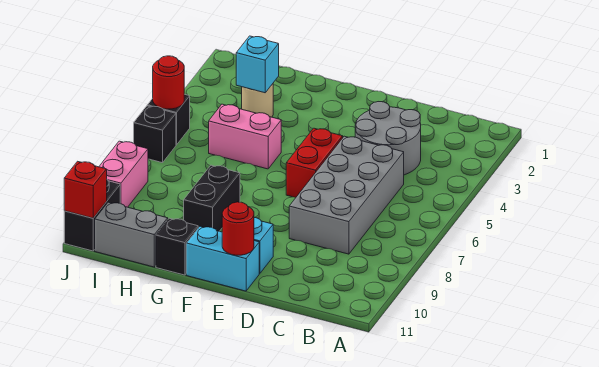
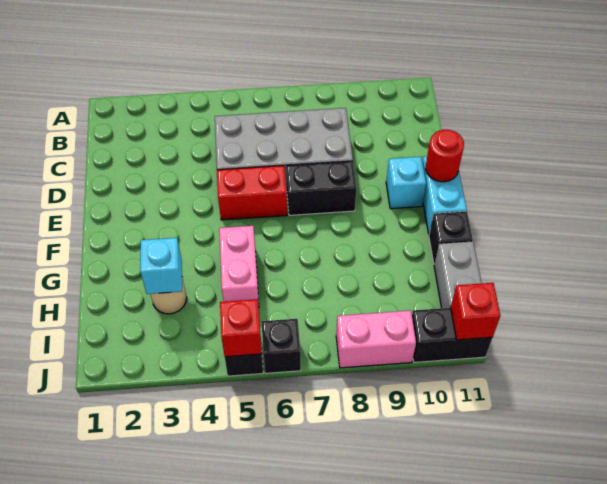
grey 2x2 round brick [355,102,421,175] -> none
black 1x2 brick [184,165,240,231] -> black 1x2 brick moved to [286,161,357,215]
red 1x1 round brick [153,56,184,109] -> red 1x1 brick [220,299,262,357]

